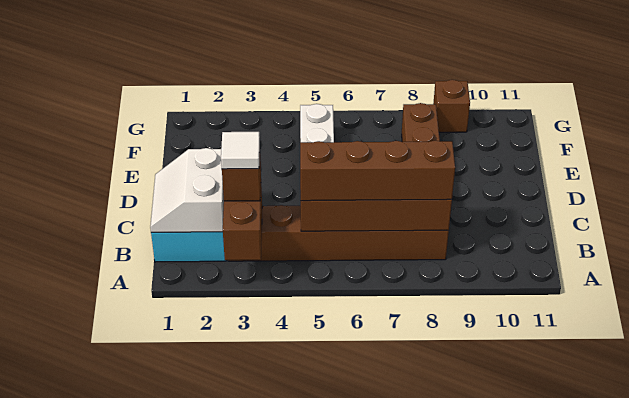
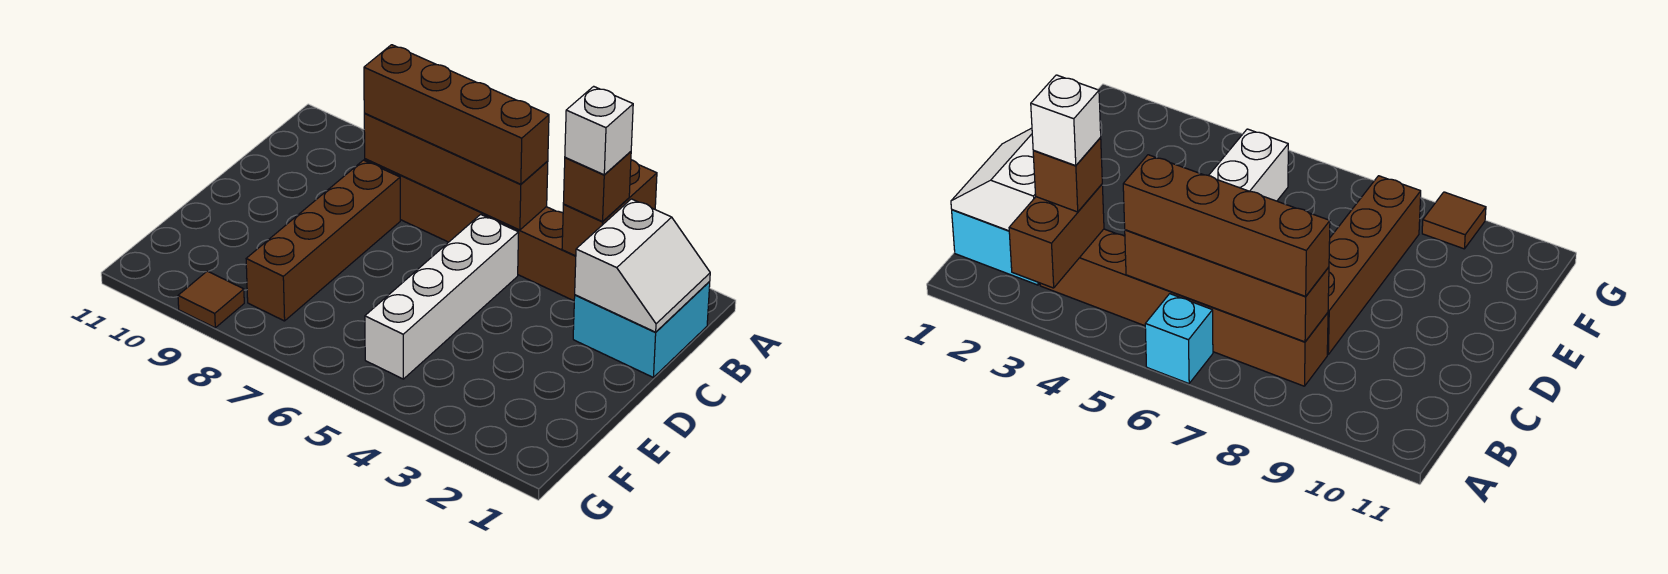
none -> cyan 1x1 brick [1145,294,1213,384]
white 1x1 tile [221,132,260,169] -> white 1x1 brick [565,86,633,175]
brown 1x1 brick [433,80,470,132] -> brown 1x1 tile [178,271,244,328]

